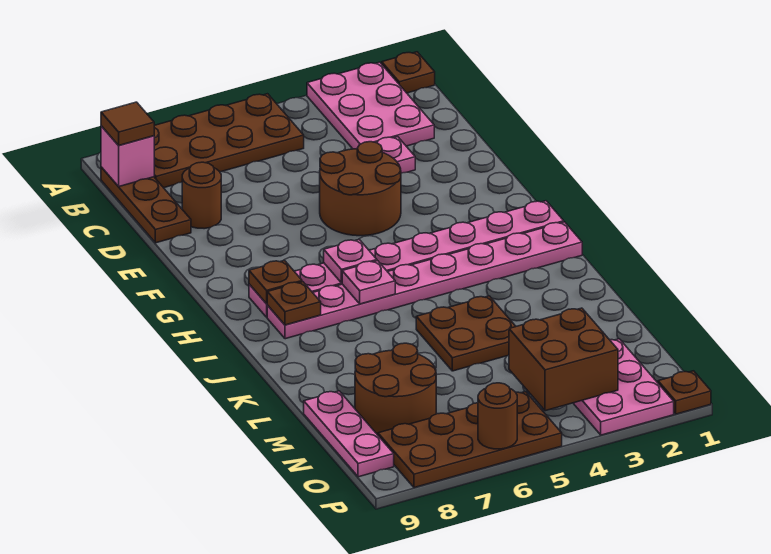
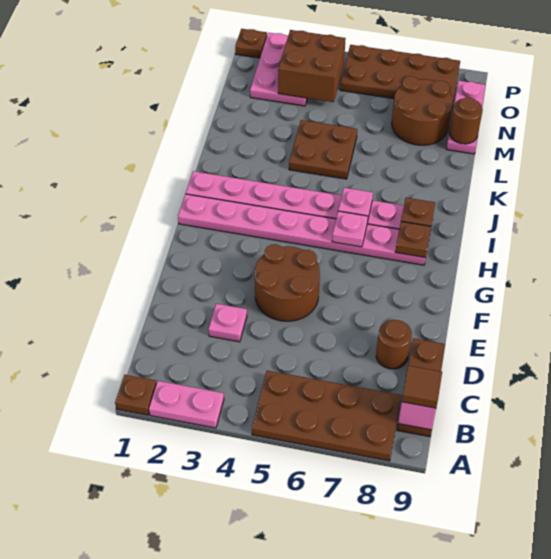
pink 2x3 plate [307,62,434,149] -> pink 1x2 plate [149,381,224,428]
brown 1x1 round brick [478,383,517,449] -> brown 1x1 round brick moved to [449,98,483,144]

